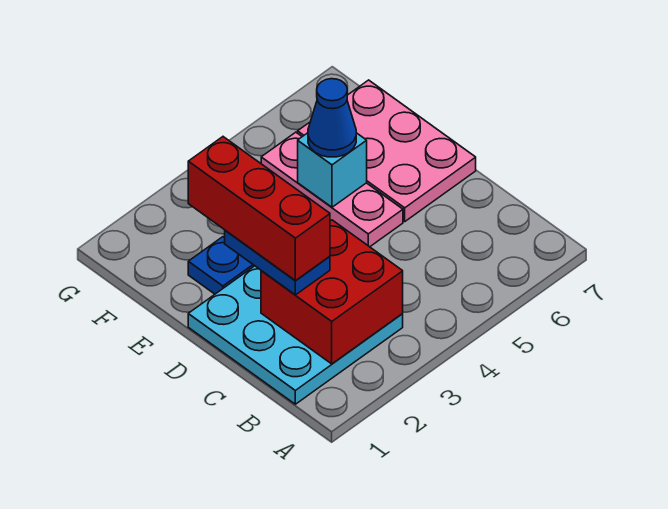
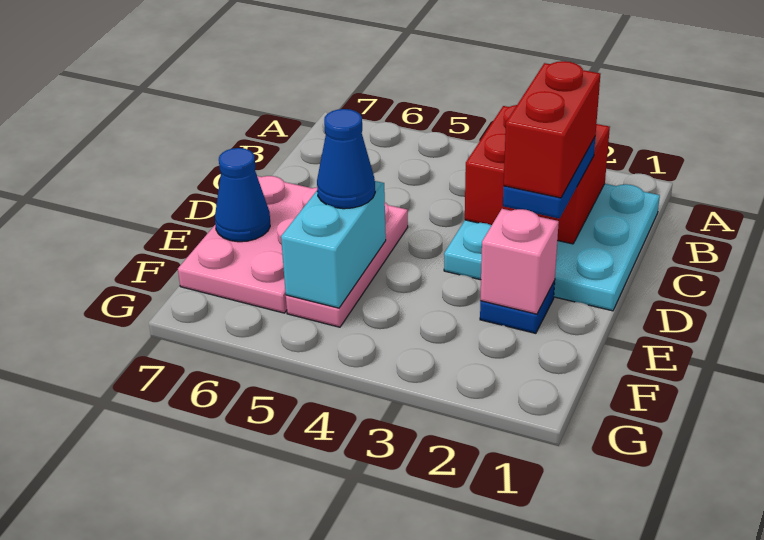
red 1x3 brick [188,137,330,281] -> red 1x2 brick [504,61,600,198]
none -> pink 1x1 brick [480,209,559,314]
cyan 1x1 brick [298,133,367,207] -> cyan 1x2 brick [281,181,386,308]
none -> blue 1x1 cone [215,148,270,242]

